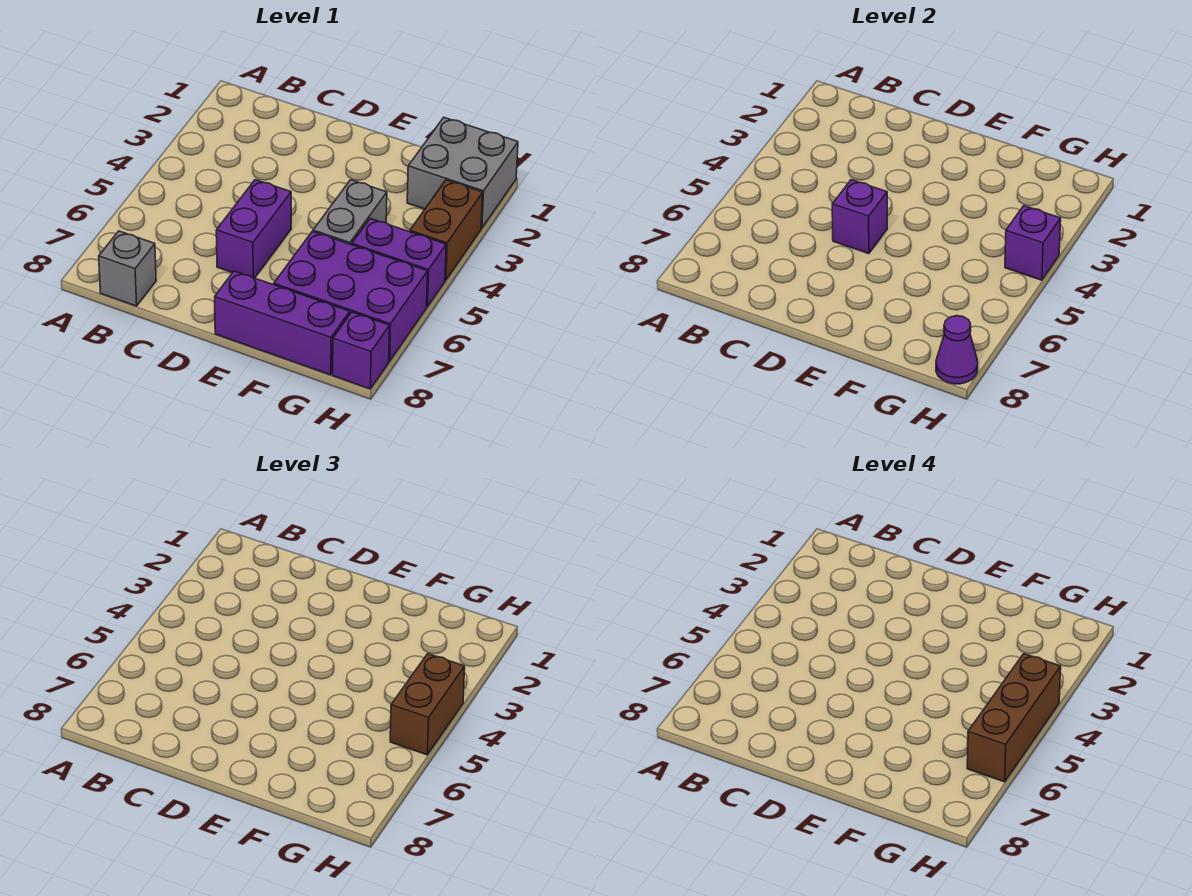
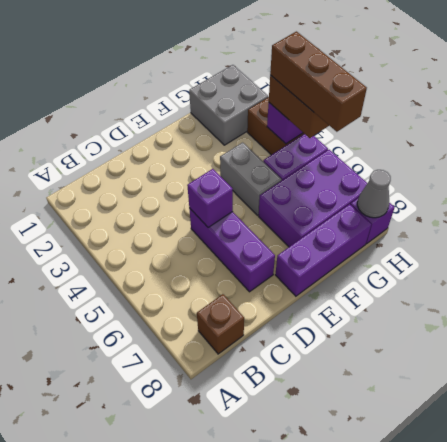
grey 1x1 brick [99,231,156,306] -> brown 1x1 brick [197,294,244,354]
purple 1x2 brick [216,180,291,278] -> purple 1x3 brick [189,208,275,292]
purple 1x1 cone [936,316,978,384] -> grey 1x1 cone [357,170,391,218]

